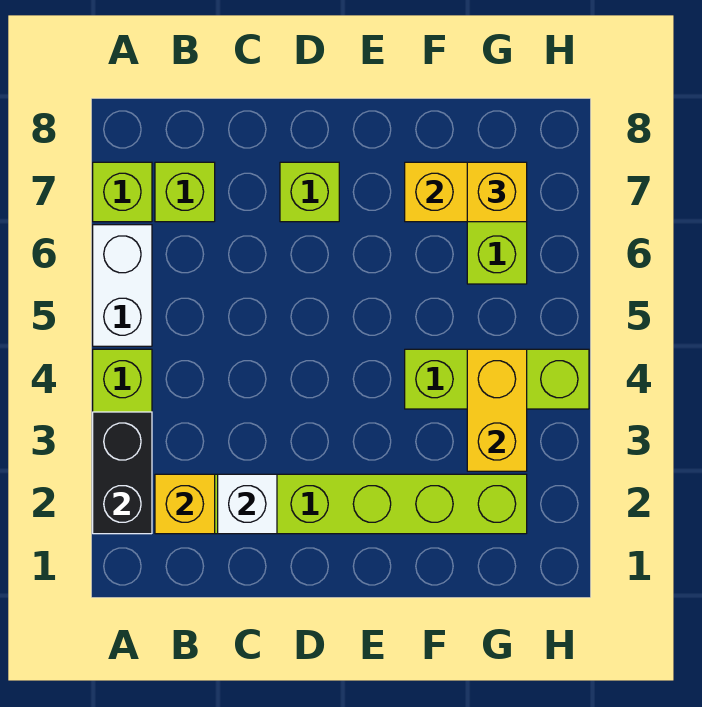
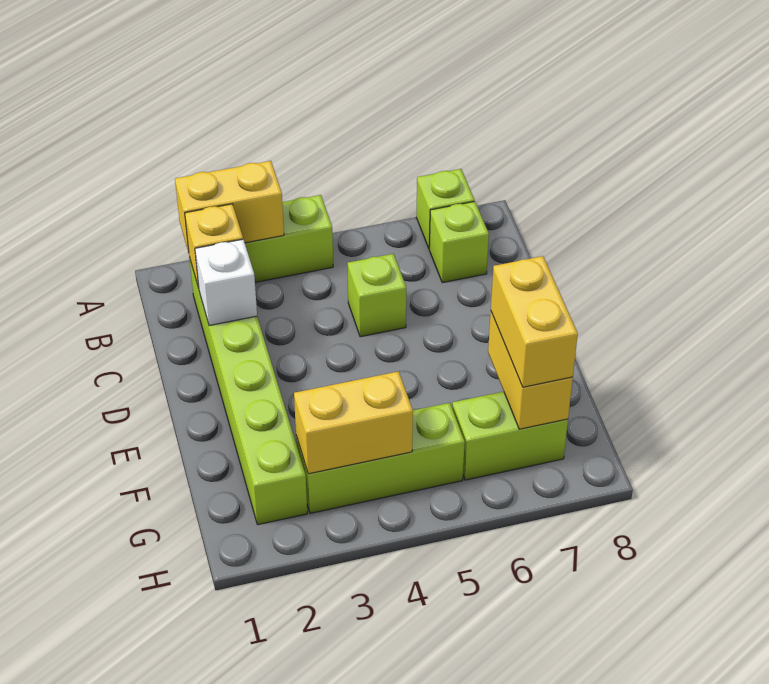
black 1x2 brick [93,412,152,534] -> yellow 1x2 brick [175,161,284,253]
white 1x2 brick [93,225,152,346] -> none
lime 1x1 brick [280,162,339,222] -> lime 1x1 brick moved to [348,254,406,337]
lime 1x3 brick [405,349,589,409] -> lime 1x3 brick turned to [296,403,465,513]
yellow 1x1 brick [467,162,527,222] -> yellow 1x2 brick [491,256,578,387]

